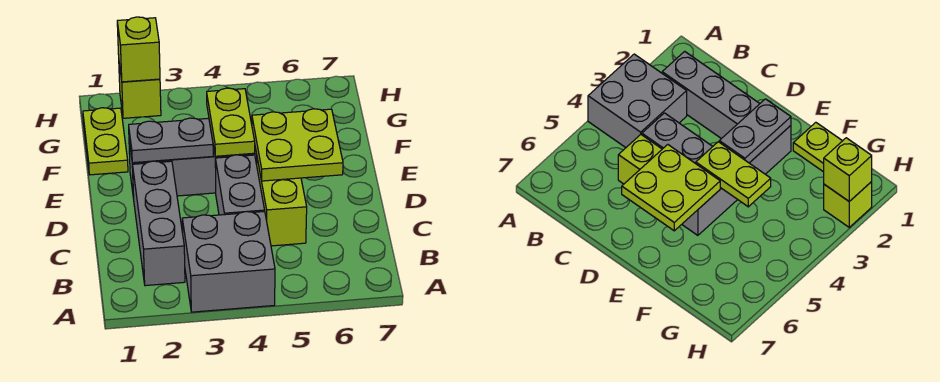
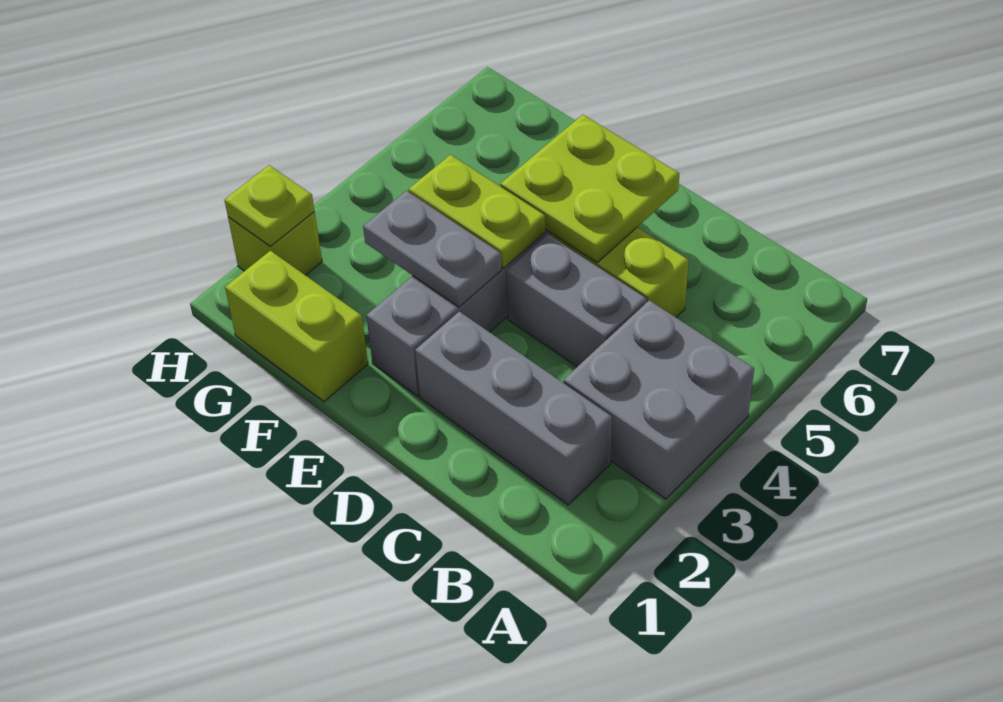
grey 1x2 plate [129,118,213,163] -> grey 1x2 plate turned to [363,191,502,307]
lime 1x2 plate [83,108,128,175] -> lime 1x2 brick [225,251,368,402]
lime 1x1 brick [117,17,160,82] -> lime 1x1 plate [224,165,314,246]

